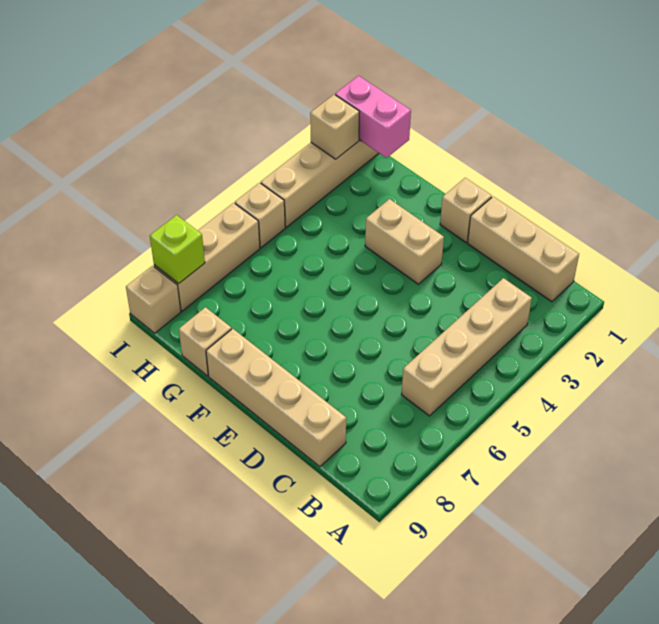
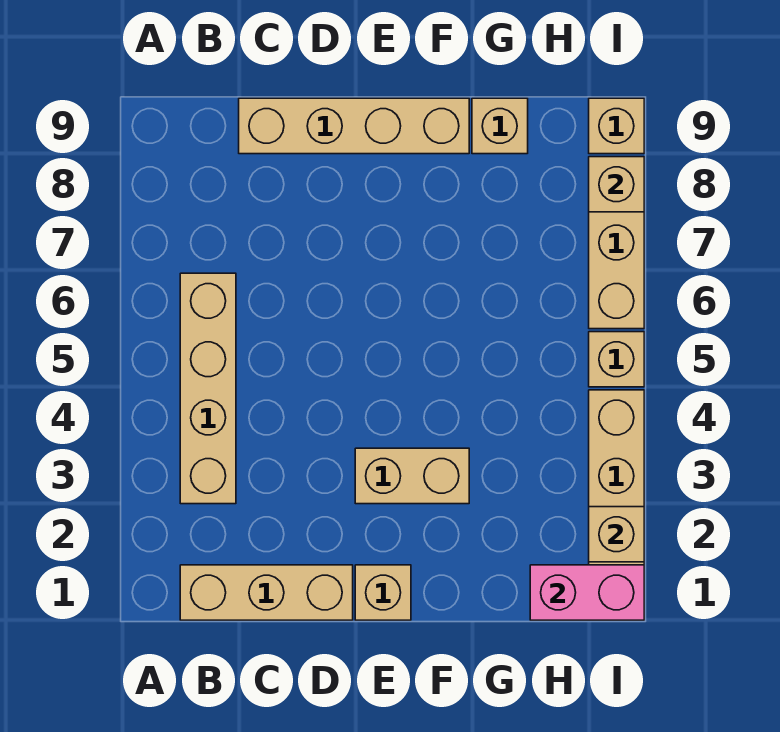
lime 1x1 brick [150,215,205,284] -> tan 1x1 brick [589,157,644,212]

